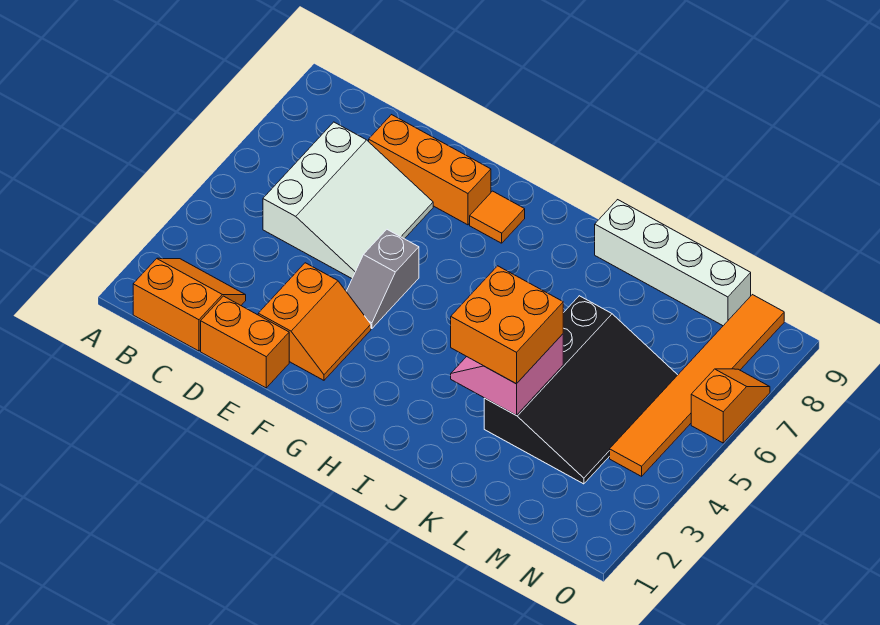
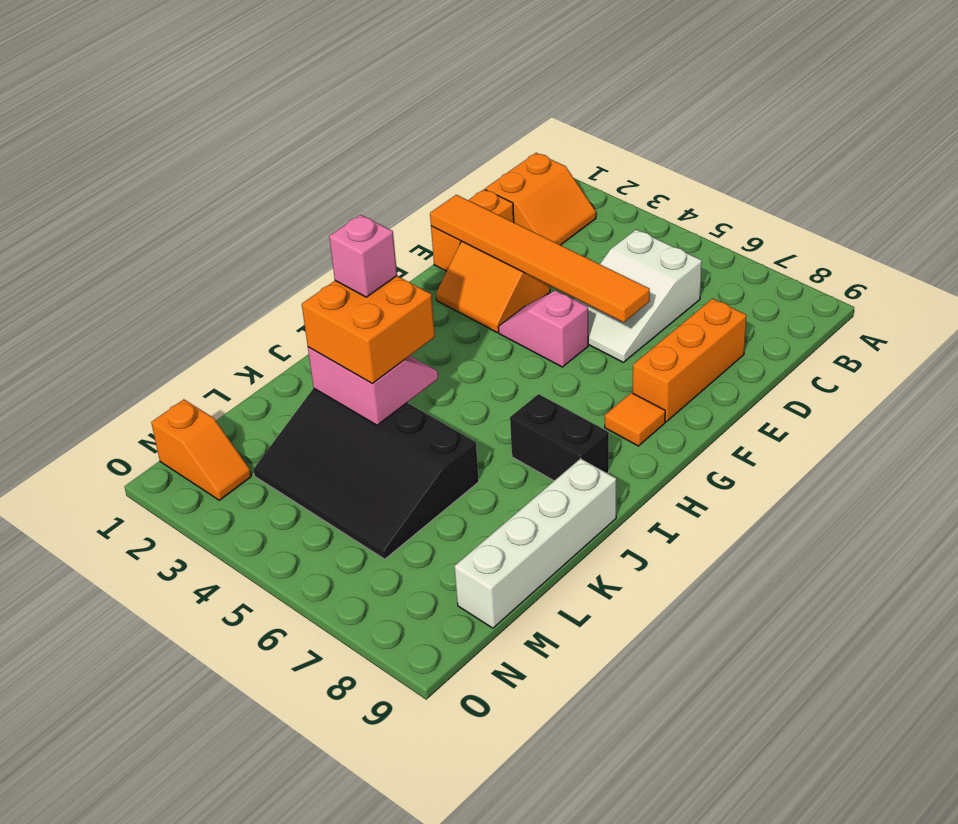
white 3x3 slope [263,122,433,278] -> white 2x3 slope [574,230,702,362]
grey 1x2 slope [346,230,419,329] -> pink 1x2 slope [498,290,588,367]
none -> black 1x2 brick [510,394,609,481]
none -> pink 1x1 brick [329,215,397,297]
orange 1x6 tile [610,295,784,476] -> orange 1x6 tile moved to [430,195,650,322]
orange 1x2 slope [691,369,770,443] -> orange 1x2 slope moved to [151,399,251,500]

